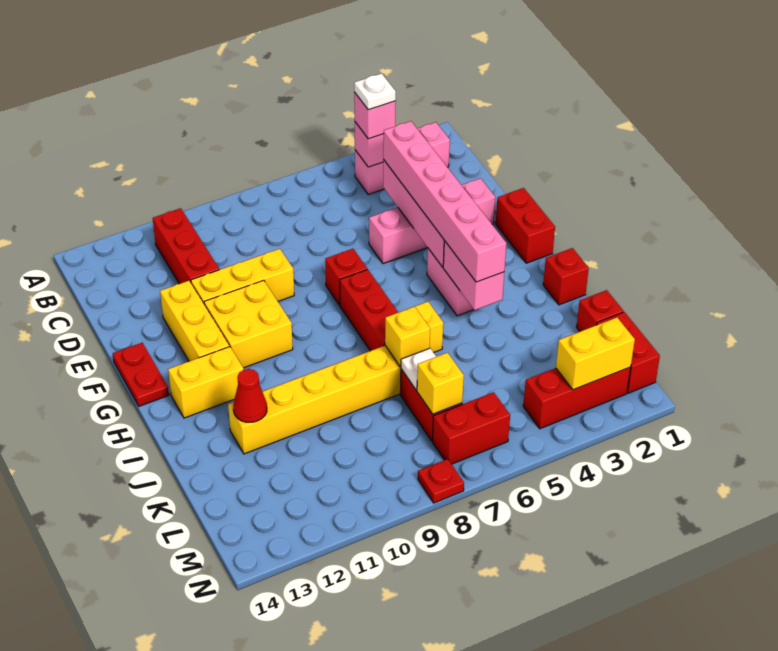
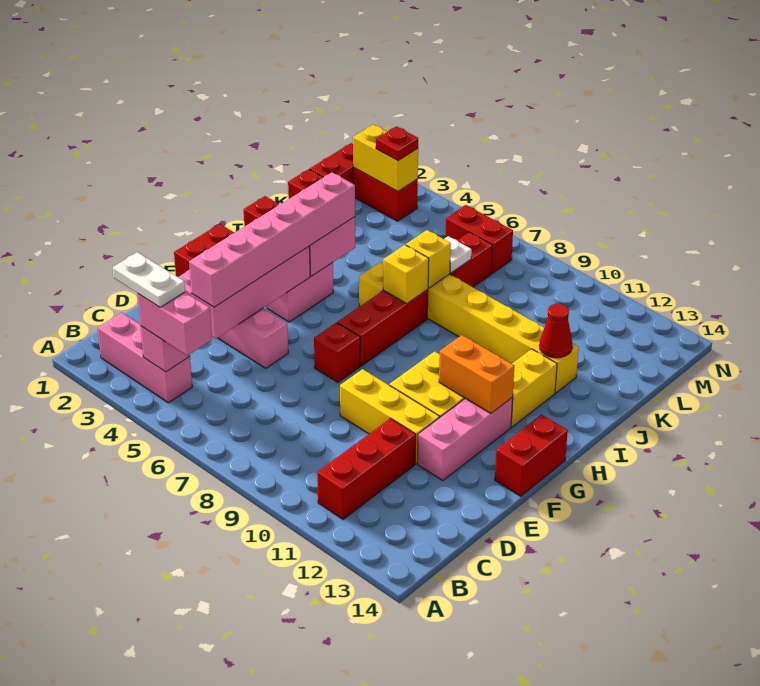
pink 1x1 brick [354,92,396,139] -> pink 1x2 brick [137,292,212,356]
white 1x1 plate [354,74,396,110] -> white 1x2 plate [113,252,185,307]
yellow 1x3 brick [160,281,230,361] -> pink 1x3 brick [418,397,513,481]
red 1x2 plate [113,343,169,406] -> red 1x2 brick [495,414,568,496]
none -> orange 1x2 brick [439,335,514,413]
yellow 1x2 brick [168,347,244,418] -> yellow 1x2 brick turned to [511,349,557,427]
yellow 1x1 brick [417,353,464,414] -> yellow 1x1 brick moved to [383,245,429,303]
red 1x3 brick [523,367,631,429] -> red 1x2 brick [353,168,418,221]
red 1x1 plate [418,459,464,503] -> red 1x1 plate moved to [376,126,418,161]

